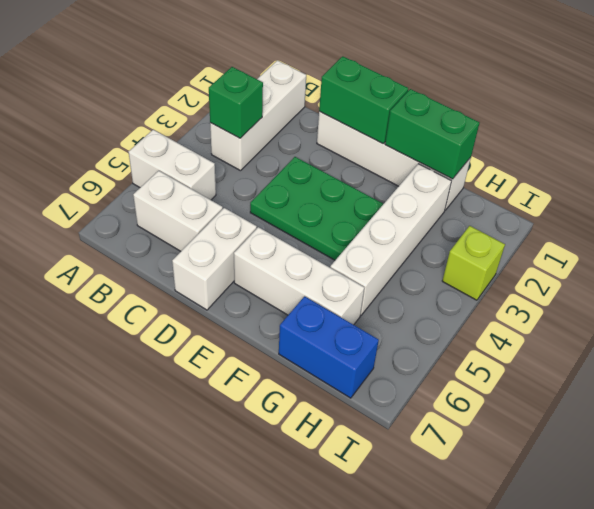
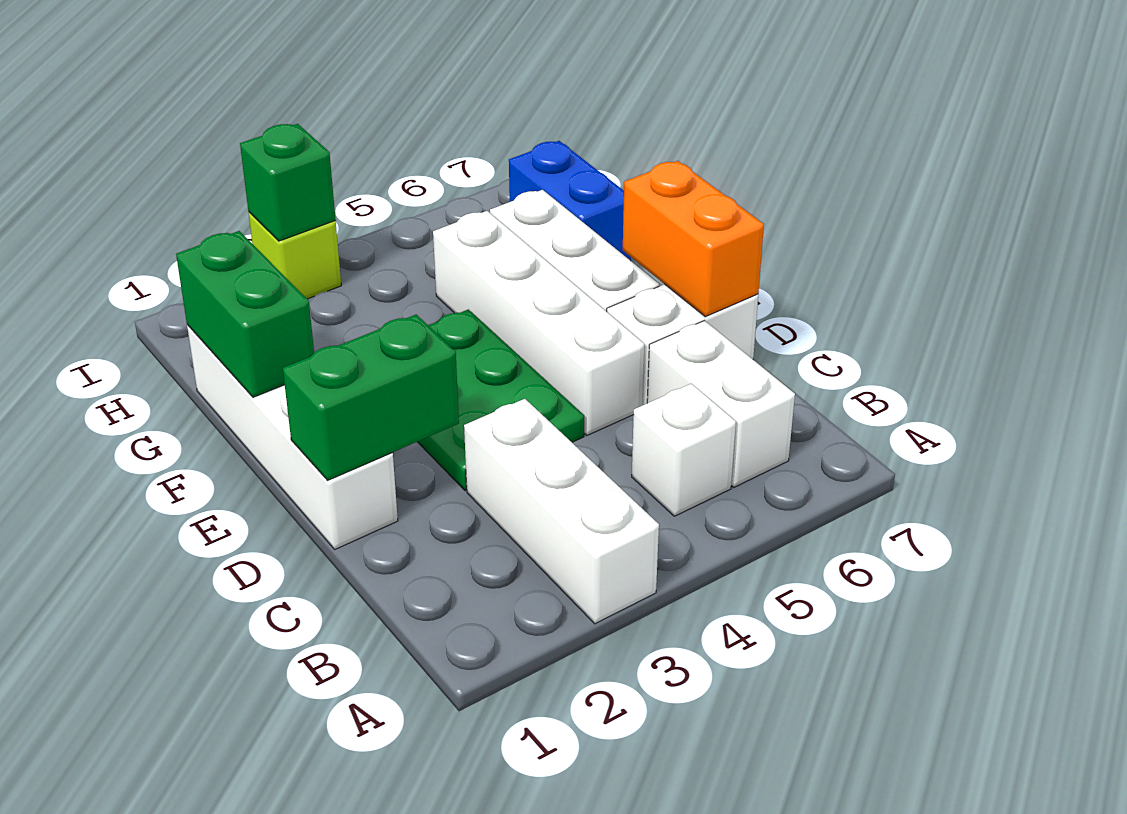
white 1x2 brick [129,130,216,200] -> white 1x1 brick [632,384,736,516]
white 1x3 brick [210,60,306,171] -> white 1x3 brick turned to [464,399,659,624]
green 1x1 brick [209,67,263,138] -> green 1x1 brick moved to [240,124,336,241]
green 1x2 brick [319,56,408,144] -> green 1x2 brick turned to [283,314,459,480]
none -> orange 1x2 brick [623,161,764,317]
white 1x4 brick [330,164,451,315] -> white 1x4 brick turned to [433,211,644,435]

